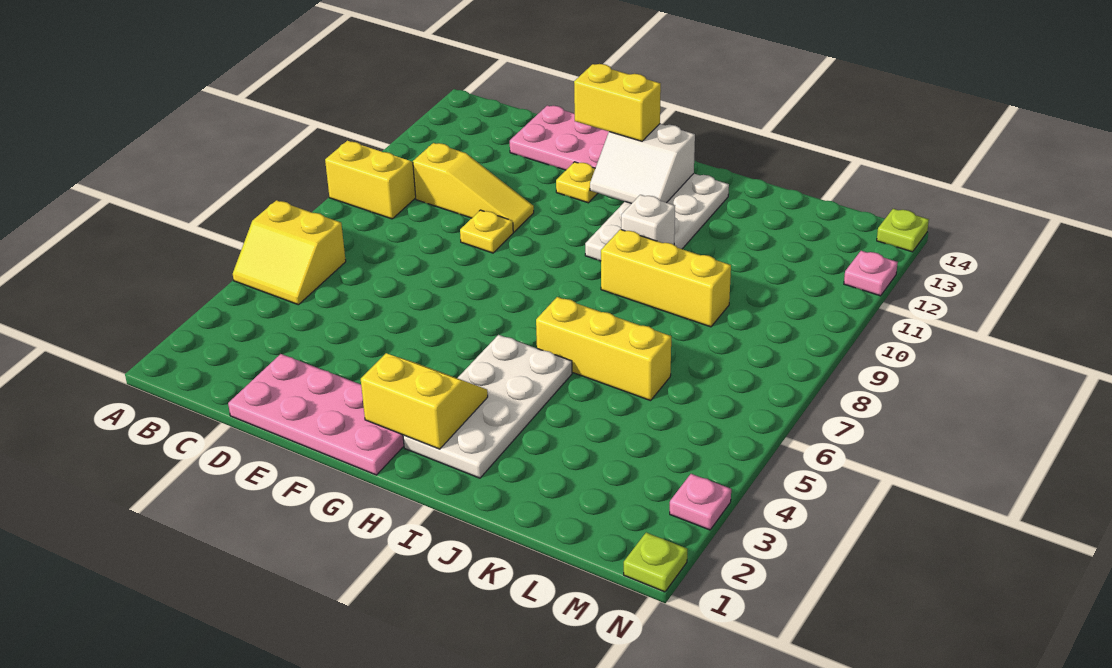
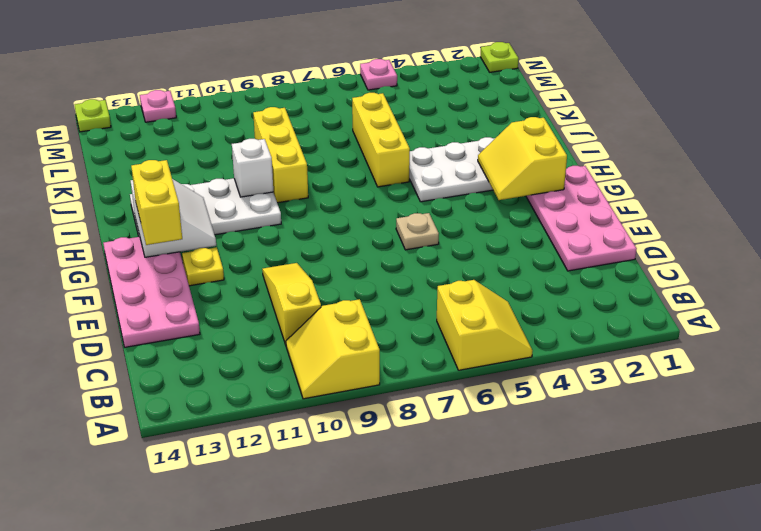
yellow 1x1 plate [460,210,513,253] -> none
none -> tan 1x1 plate [396,213,439,250]
pink 1x1 plate [670,474,731,530] -> pink 1x1 plate moved to [360,59,397,90]

